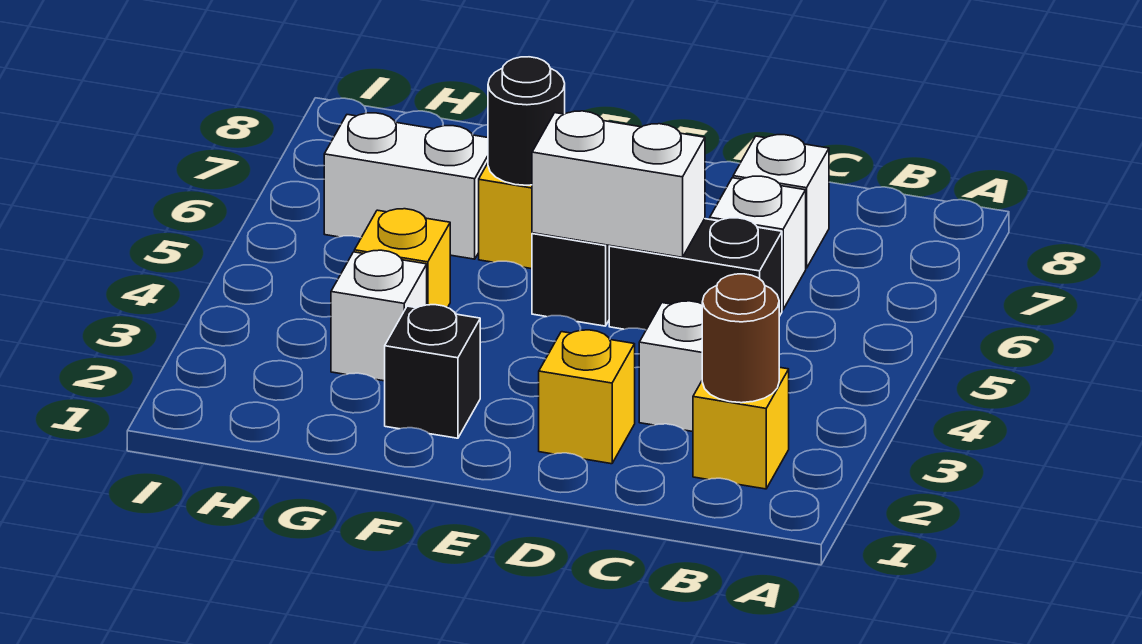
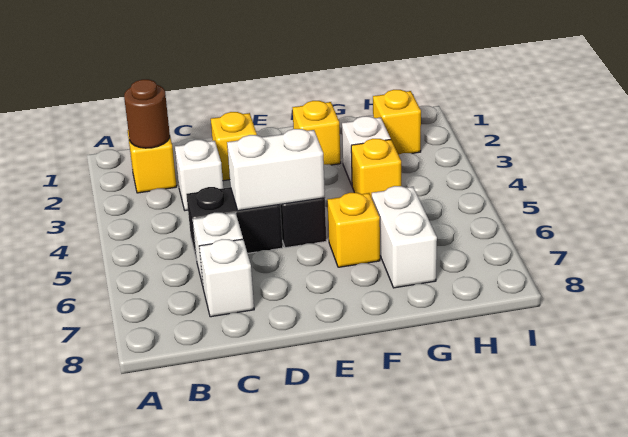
black 1x1 brick [385,305,480,438] -> yellow 1x1 brick [293,101,341,165]
black 1x1 round brick [488,57,565,185] -> none
white 1x2 brick [324,113,488,259] -> white 1x2 brick turned to [372,186,437,288]
none -> yellow 1x1 brick [373,90,421,155]

